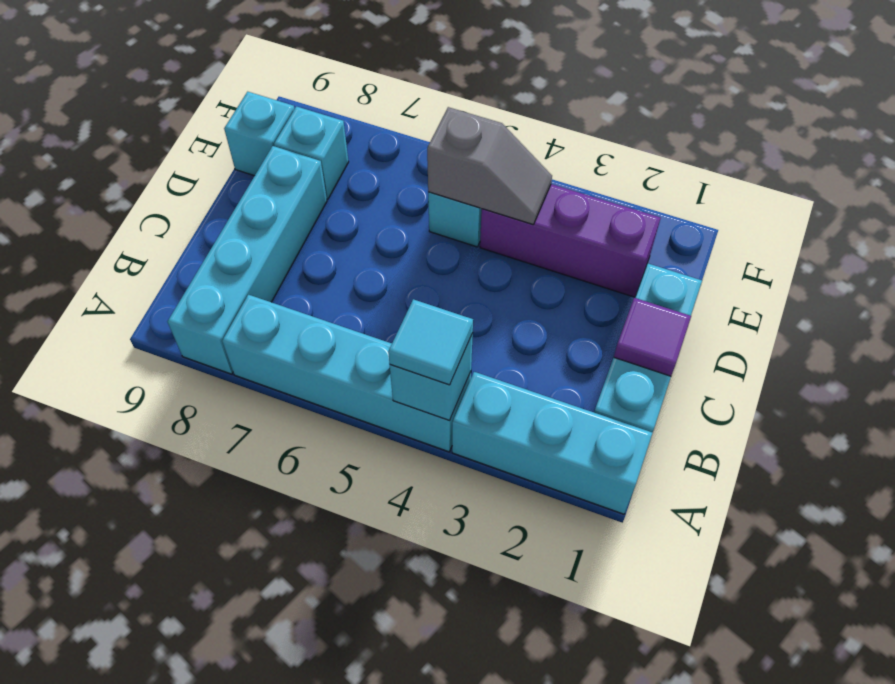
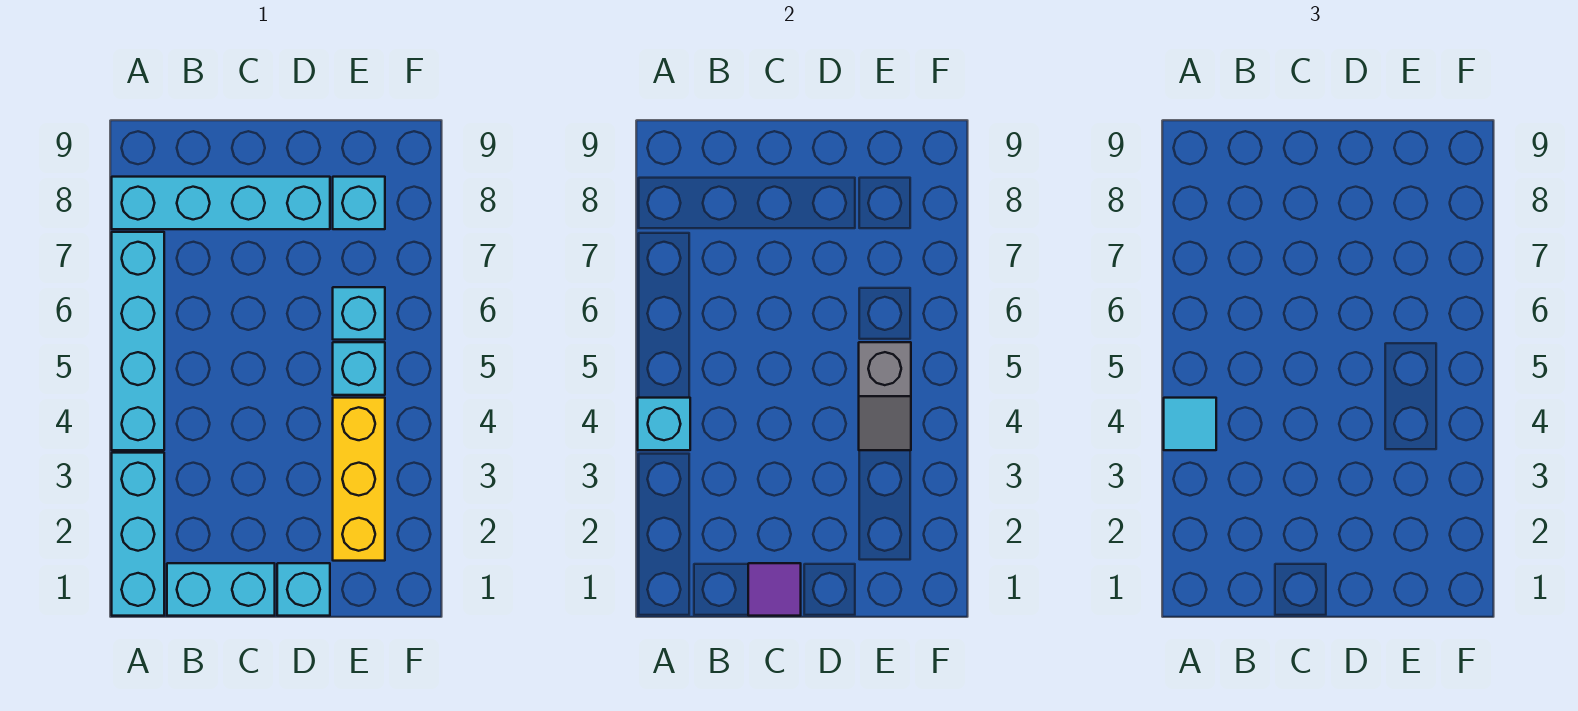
purple 1x3 brick [480,184,660,297] -> yellow 1x3 brick [333,398,385,561]
cyan 1x1 brick [224,92,294,176] -> cyan 1x1 brick moved to [333,287,385,340]

